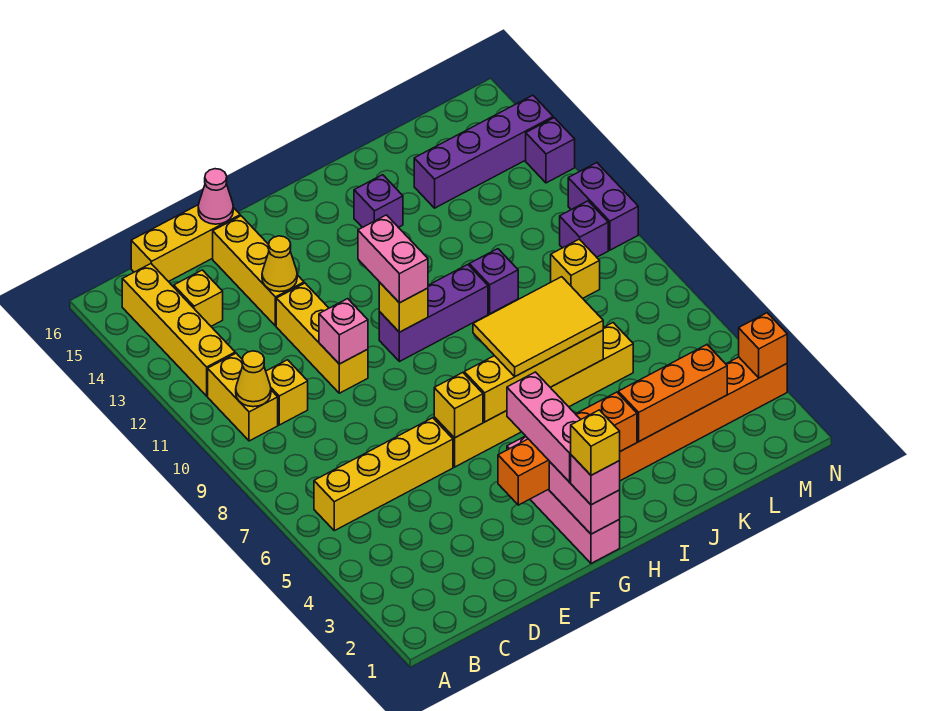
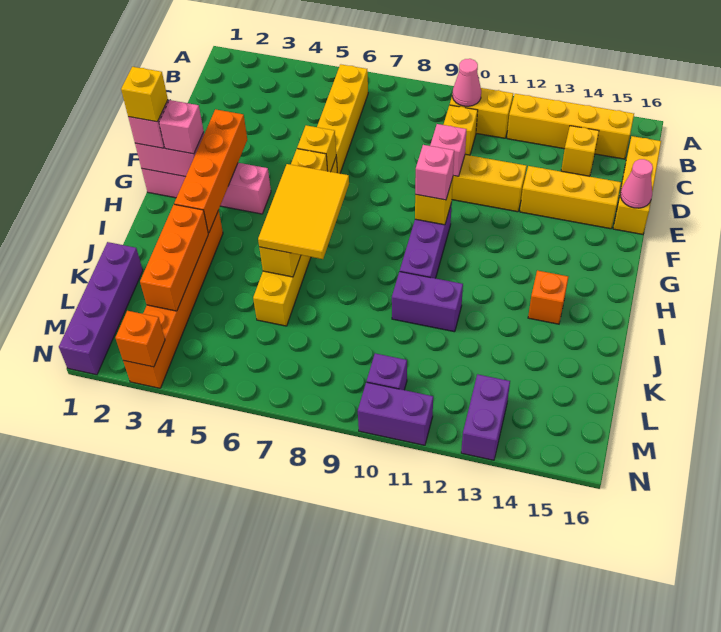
yellow 1x1 cone [236,351,271,407] -> pink 1x1 cone [452,59,481,106]
yellow 1x1 cone [262,236,297,292] -> none
pink 1x3 brick [507,372,581,482] -> pink 1x1 brick [159,100,204,154]
pink 1x2 brick [358,215,428,303] -> pink 1x1 brick [415,145,454,200]
purple 1x1 brick [354,175,403,228] -> orange 1x1 brick [528,270,568,324]
purple 1x1 brick [469,249,518,314] -> purple 1x2 brick [392,272,463,332]
purple 1x4 brick [414,95,553,208] -> purple 1x4 brick moved to [59,242,143,375]
yellow 1x1 brick [551,239,600,298] -> none
purple 1x1 brick [526,118,575,183] -> purple 1x2 brick [461,374,510,460]

